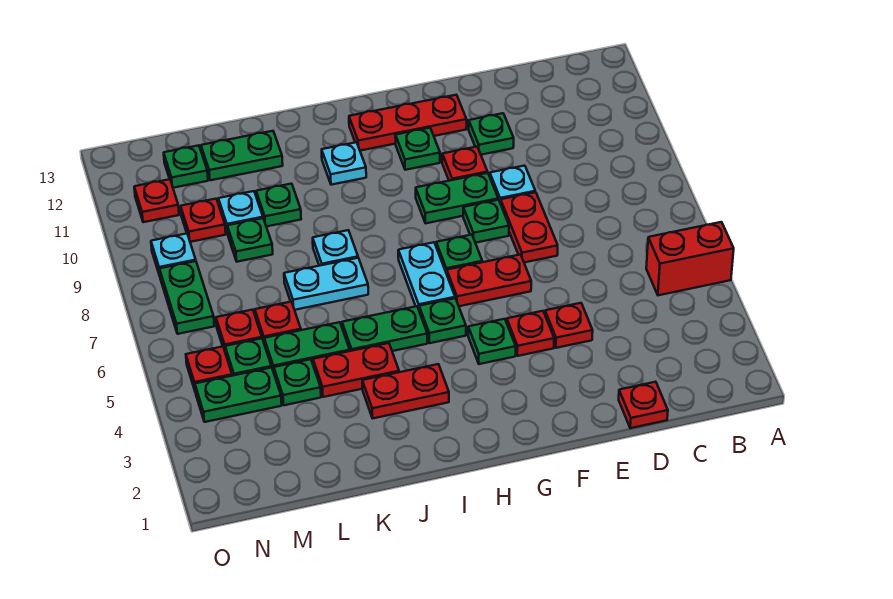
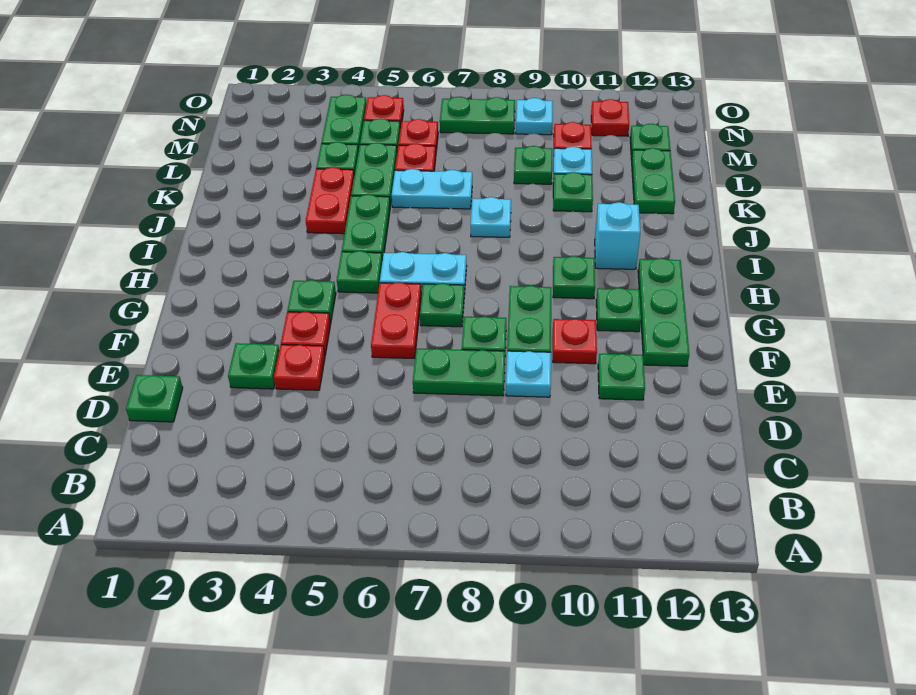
red 1x2 brick [646,222,734,295] -> none
red 1x1 plate [619,382,668,428] -> green 1x1 plate [126,375,183,422]
none -> green 1x1 plate [228,343,279,389]
red 1x2 plate [501,192,558,263] -> green 1x2 plate [413,348,505,396]
red 1x3 plate [349,95,467,151] -> green 1x3 plate [638,258,689,366]
none -> green 1x1 plate [553,256,595,299]
red 1x2 plate [362,364,449,418] -> none
cyan 1x1 plate [322,142,366,185] -> cyan 1x1 brick [595,202,640,269]
cyan 1x2 plate [284,258,368,310] -> cyan 1x2 plate turned to [392,169,472,209]

